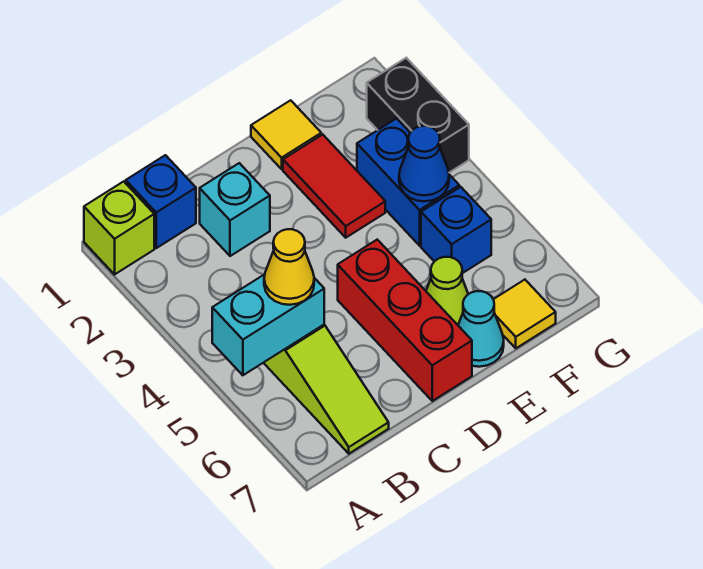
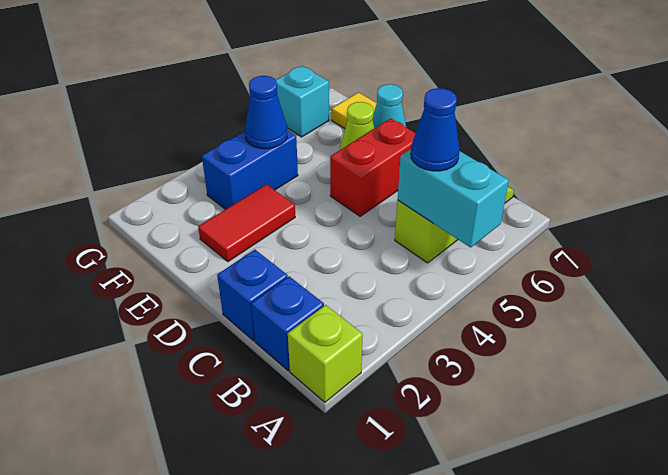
yellow 1x1 cone [264,229,314,305] -> blue 1x1 cone [411,88,460,171]
cyan 1x1 brick [200,163,270,256] -> cyan 1x1 brick moved to [276,66,329,137]
red 1x3 brick [338,240,472,401] -> red 1x2 brick [330,118,415,216]
yellow 1x1 tile [251,100,321,169] -> none
blue 1x1 brick [421,187,491,273] -> blue 1x1 brick moved to [217,250,288,341]
black 1x2 brick [367,58,469,173] -> none

